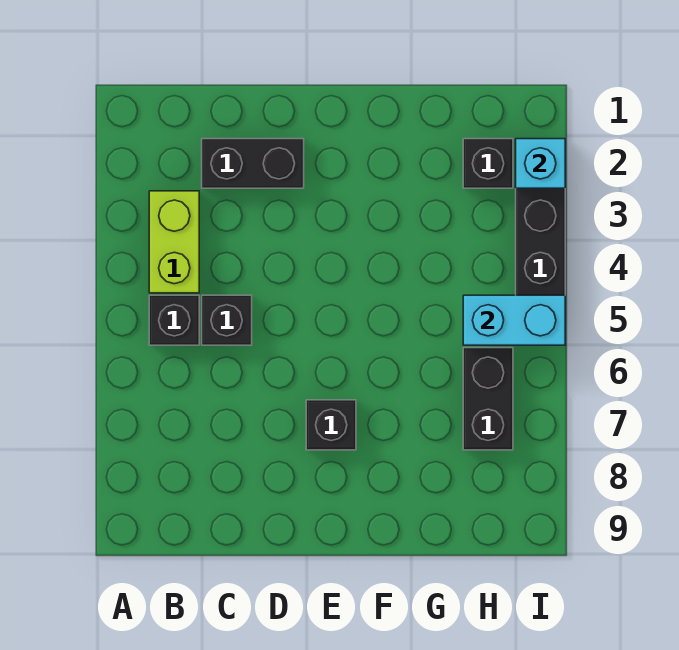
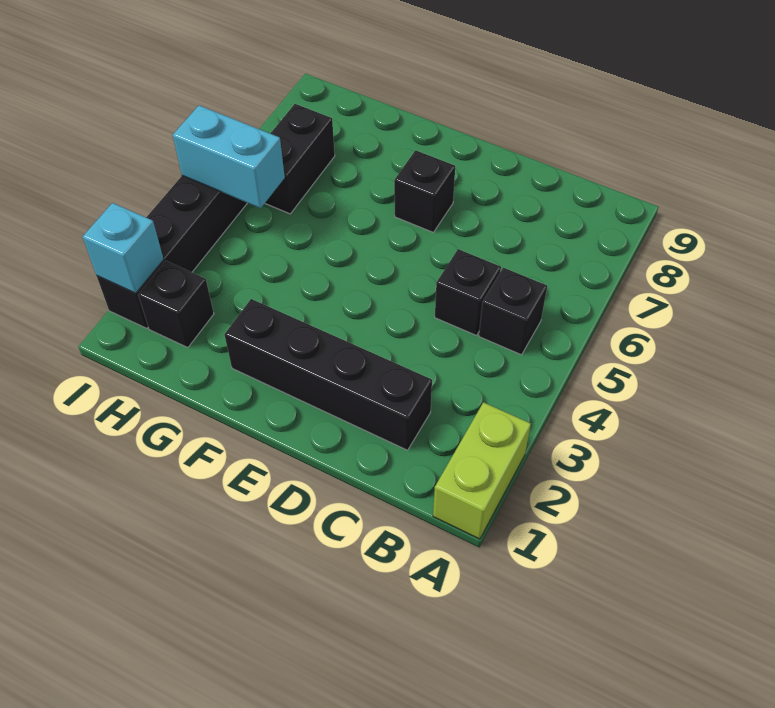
lime 1x2 brick [149,191,199,293] -> lime 1x2 brick moved to [433,403,531,539]
black 1x2 brick [202,139,304,188] -> black 1x4 brick [224,299,432,450]

